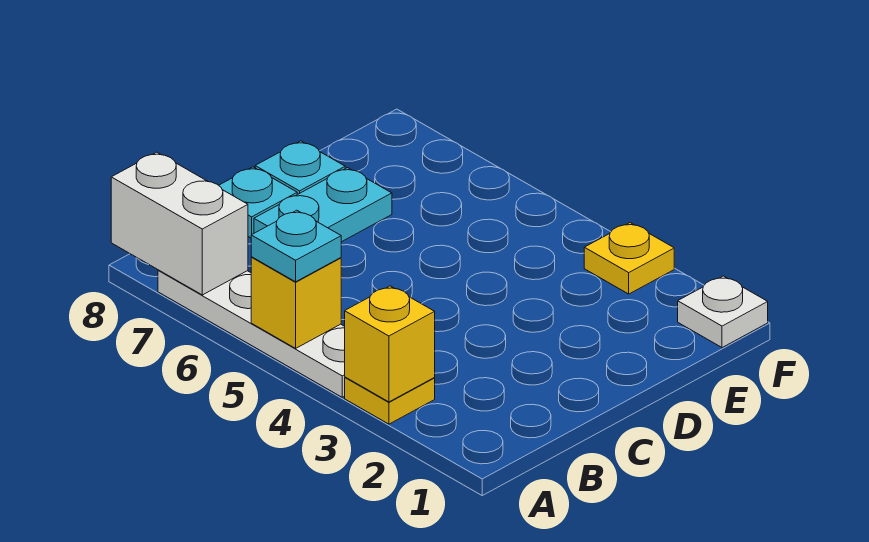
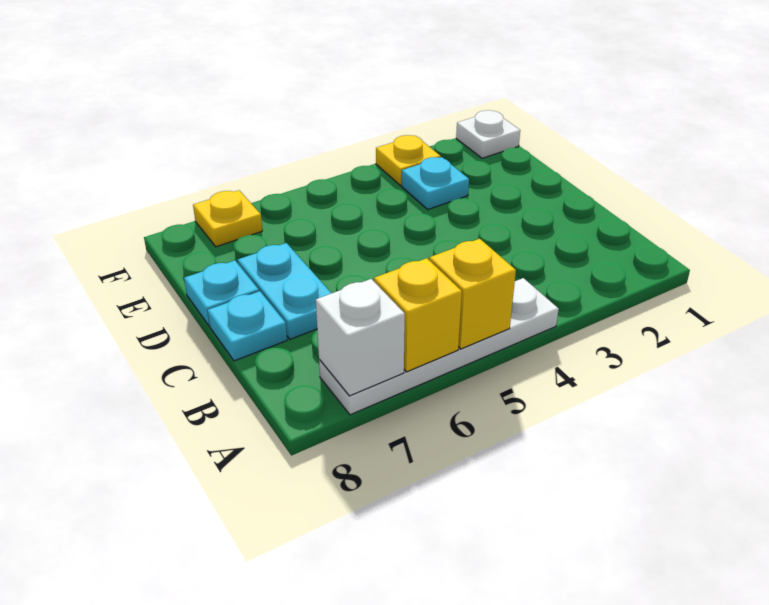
yellow 1x1 plate [345,377,435,424] -> yellow 1x1 plate moved to [193,190,262,247]
yellow 1x1 brick [345,286,435,402] -> yellow 1x1 brick moved to [374,258,462,372]
cyan 1x1 plate [251,210,341,282] -> cyan 1x1 plate moved to [402,157,469,209]
white 1x2 brick [111,152,248,295] -> white 1x1 brick [316,279,405,396]

